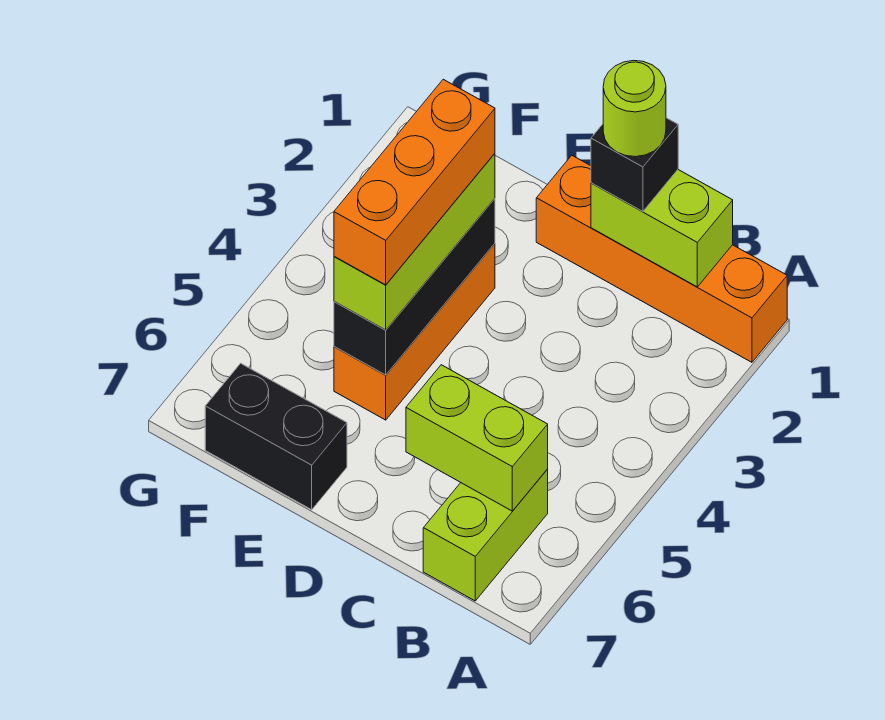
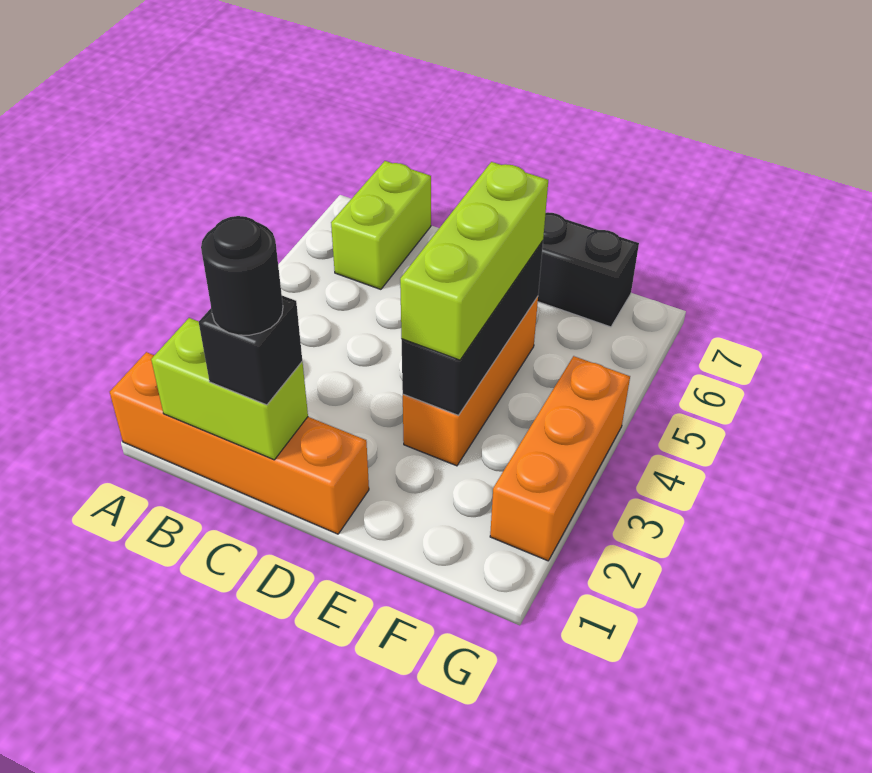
lime 1x2 brick [406,365,548,511] -> none
lime 1x1 round brick [603,60,666,157] -> black 1x1 round brick [201,216,283,335]
orange 1x3 brick [334,79,495,285] -> orange 1x3 brick moved to [490,356,630,561]

